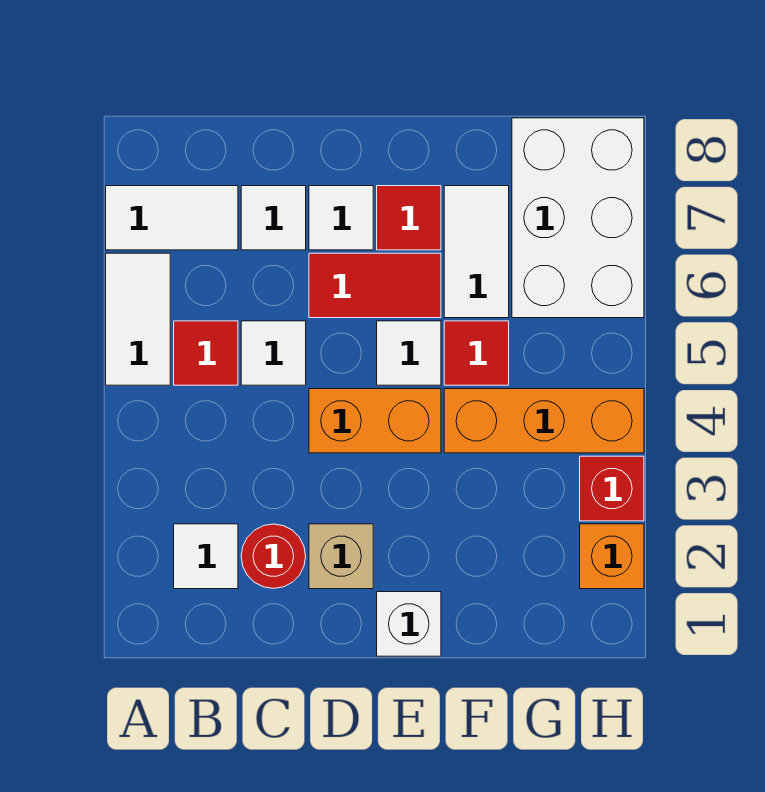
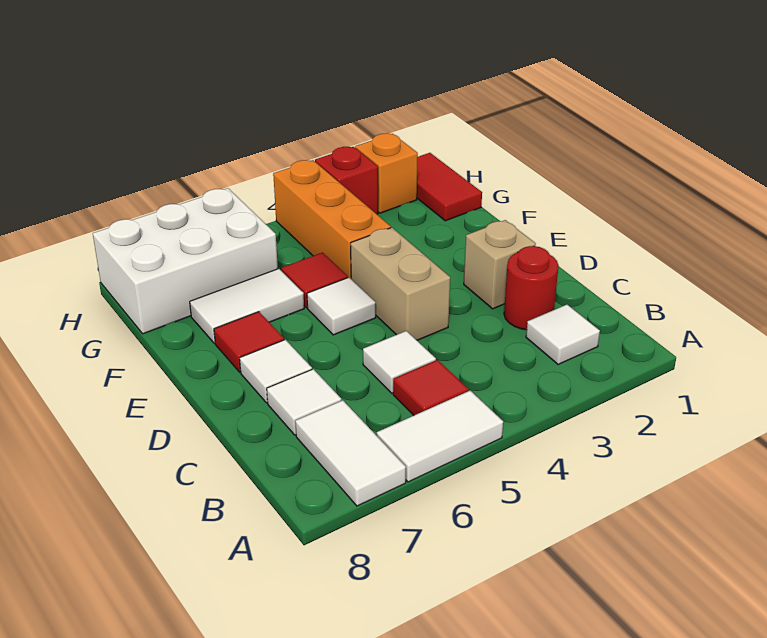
orange 1x2 brick [309,389,441,453] -> tan 1x2 brick [351,228,450,340]
red 1x2 tile [309,253,441,318] -> red 1x2 tile moved to [417,153,482,221]
white 1x1 brick [377,592,441,656] -> none

